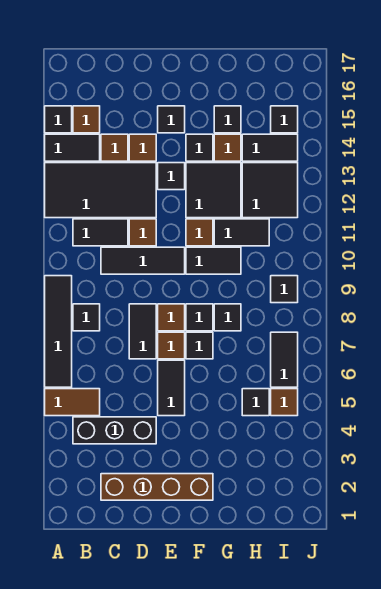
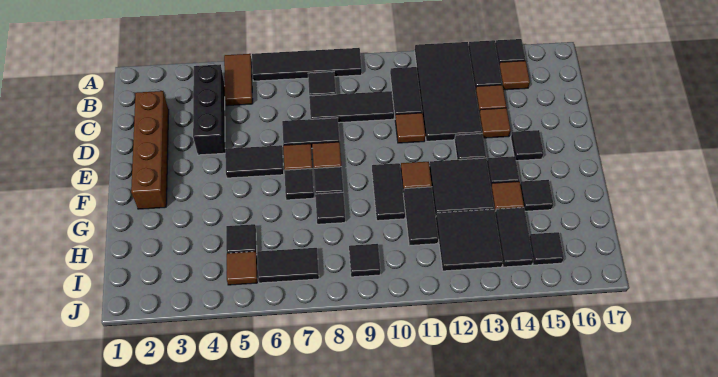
black 1x3 tile [101,247,185,274] -> black 1x3 tile turned to [309,91,394,123]

